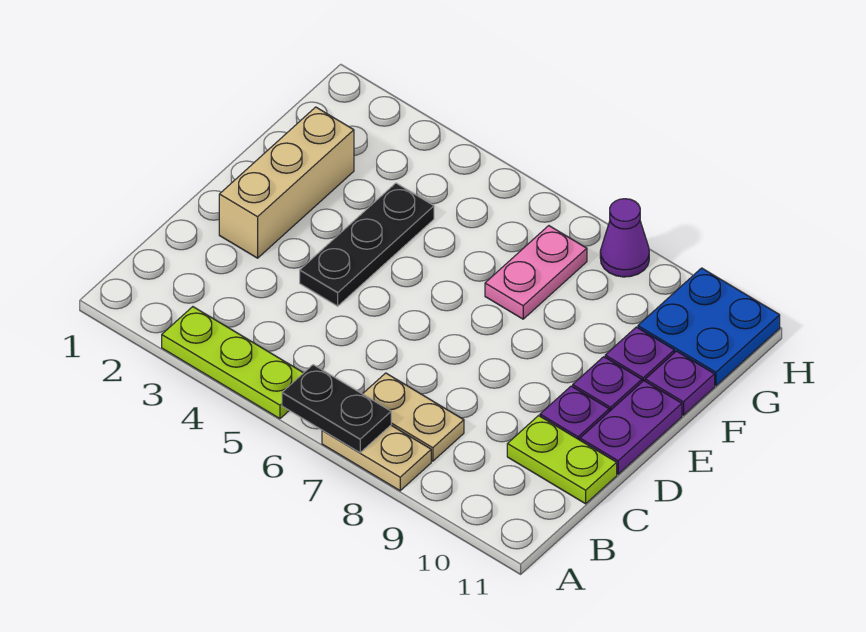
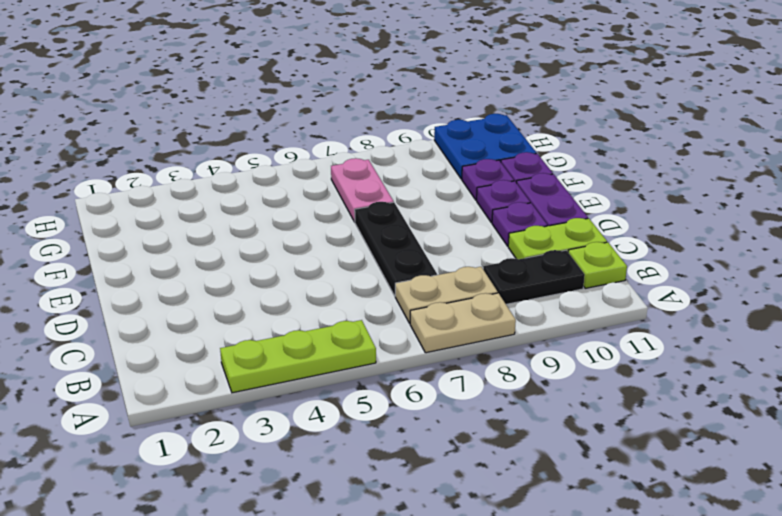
black 1x2 plate [282,365,391,453] -> black 1x2 plate moved to [483,250,585,304]
none -> lime 1x1 plate [568,242,627,288]
tan 1x3 brick [219,107,354,258] -> none
black 1x3 plate [300,183,434,306] -> black 1x3 plate moved to [355,202,437,296]
purple 1x1 cone [600,199,649,277] -> none

